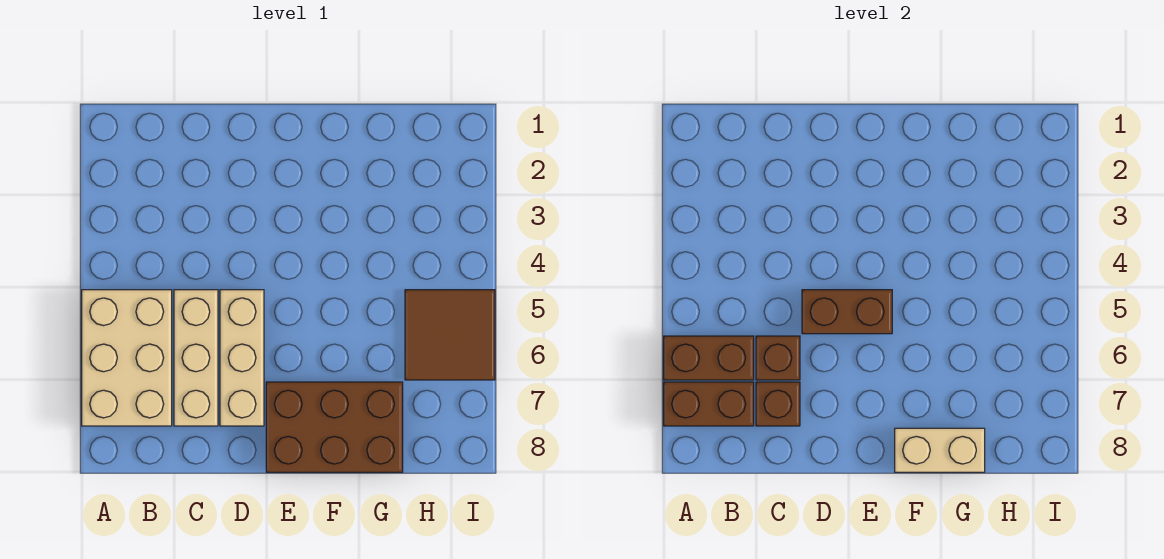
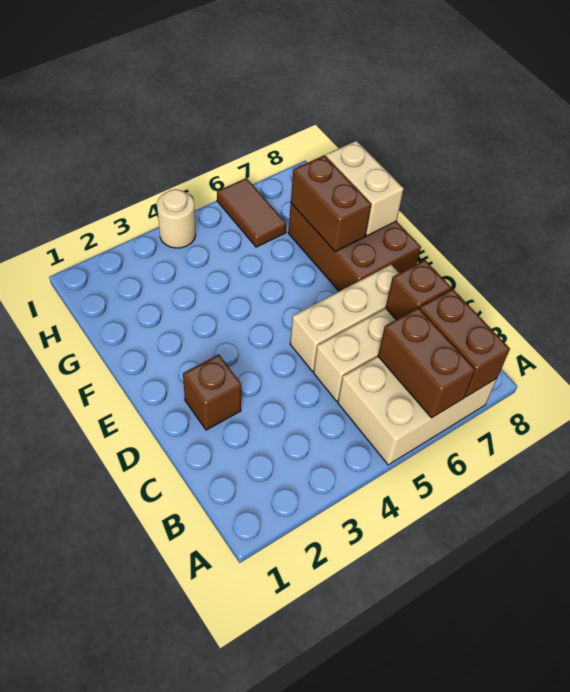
brown 1x1 brick [756,336,800,380] -> brown 1x1 brick moved to [183,354,241,430]
brown 1x2 brick [802,290,892,334] -> brown 1x2 brick moved to [291,155,371,252]
brown 2x2 tile [405,290,495,380] -> brown 1x2 tile [217,178,286,247]
none -> tan 1x1 round brick [157,189,196,248]

